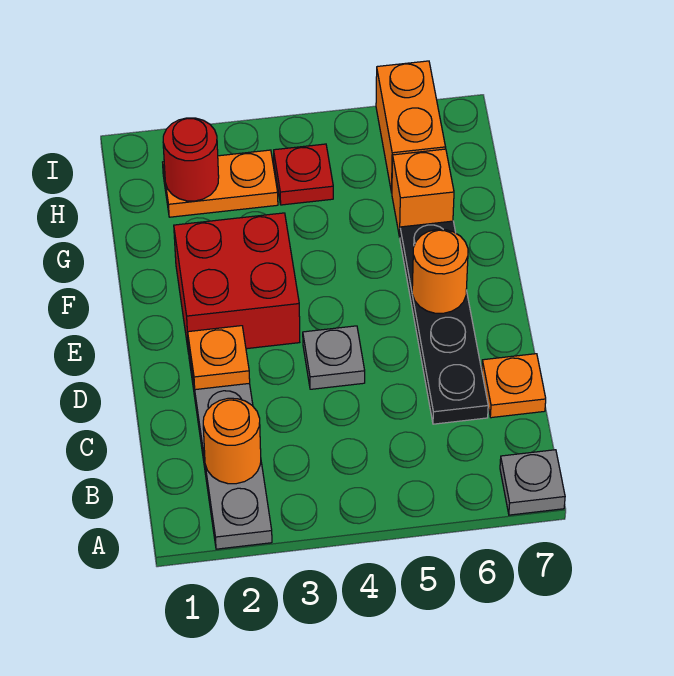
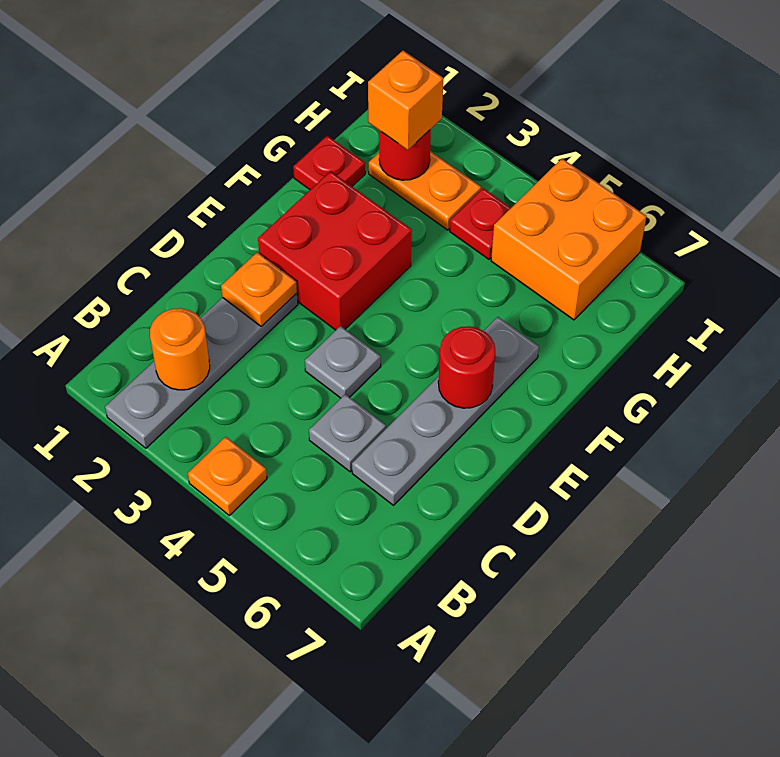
grey 1x1 plate [500,450,565,515] -> grey 1x1 plate moved to [309,394,386,472]
black 1x4 plate [400,221,488,424] -> grey 1x4 plate [352,317,539,505]
orange 1x1 plate [482,354,546,418] -> orange 1x1 plate moved to [188,437,267,515]
orange 1x1 round brick [412,229,468,313] -> red 1x1 round brick [438,326,495,408]
none -> red 1x1 plate [293,136,365,190]
orange 1x1 brick [392,149,454,237] -> orange 1x1 brick moved to [368,51,443,150]
orange 1x2 brick [376,61,446,193] -> orange 2x2 brick [491,159,647,320]

